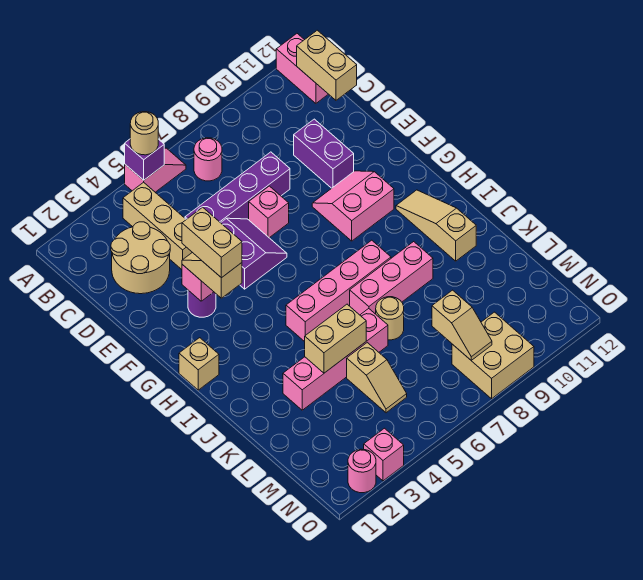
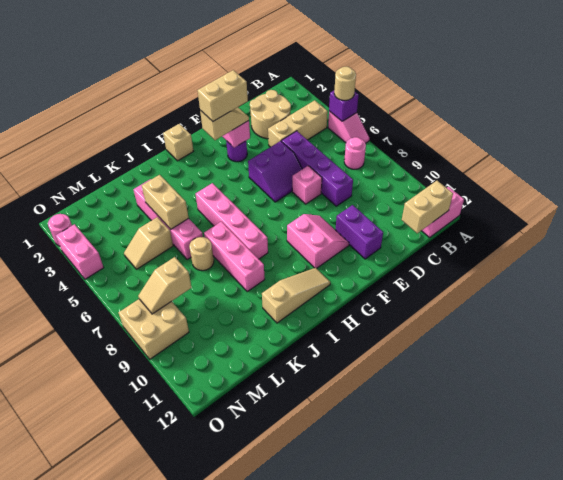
purple 1x2 brick [294,119,354,188] -> purple 1x2 brick turned to [336,205,383,259]
pink 1x1 brick [364,428,404,481] -> pink 1x2 brick [56,224,104,279]

